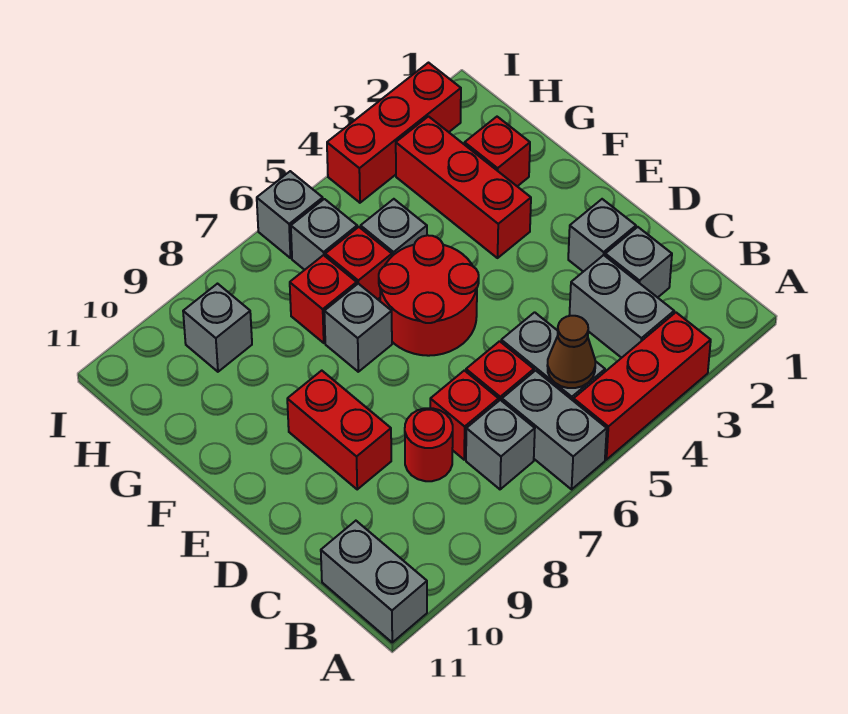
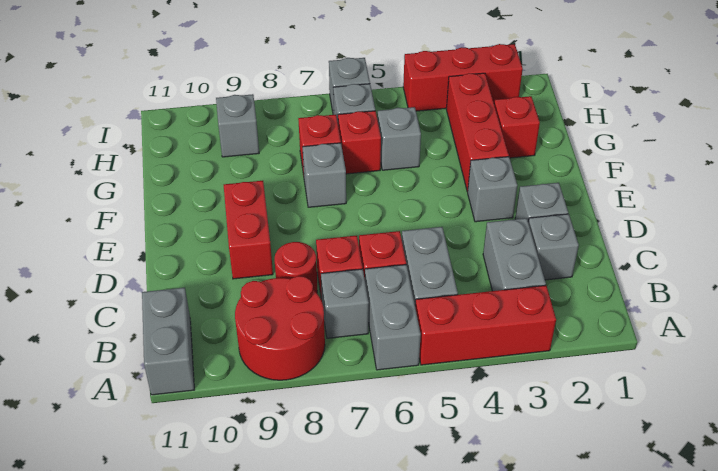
brown 1x1 cone [547,316,595,388] -> none
none -> grey 1x1 brick [467,157,517,222]
red 2x2 round brick [379,235,479,356] -> red 2x2 round brick moved to [235,276,325,380]

